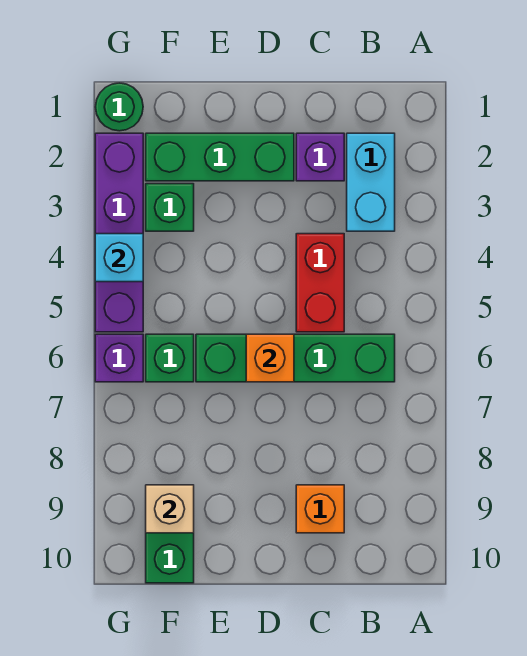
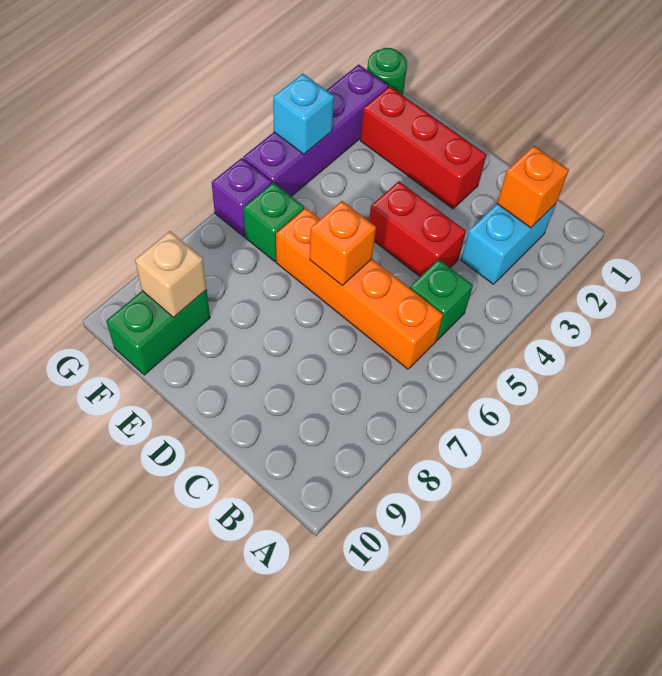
green 1x4 brick [196,334,395,382] -> orange 1x4 brick [276,208,443,369]
purple 1x1 brick [296,133,344,181] -> none
red 1x2 brick [296,234,344,332] -> red 1x2 brick turned to [369,181,466,277]
orange 1x1 brick [296,485,344,533] -> orange 1x1 brick moved to [497,146,569,228]
green 1x3 brick [146,133,294,181] -> red 1x3 brick [360,86,486,209]
green 1x1 brick [146,184,194,231] -> green 1x1 brick moved to [410,259,473,340]

